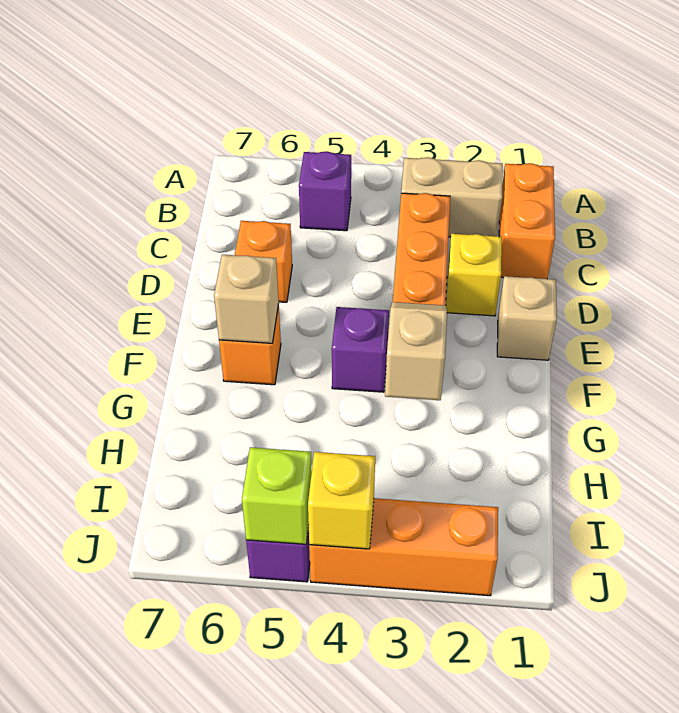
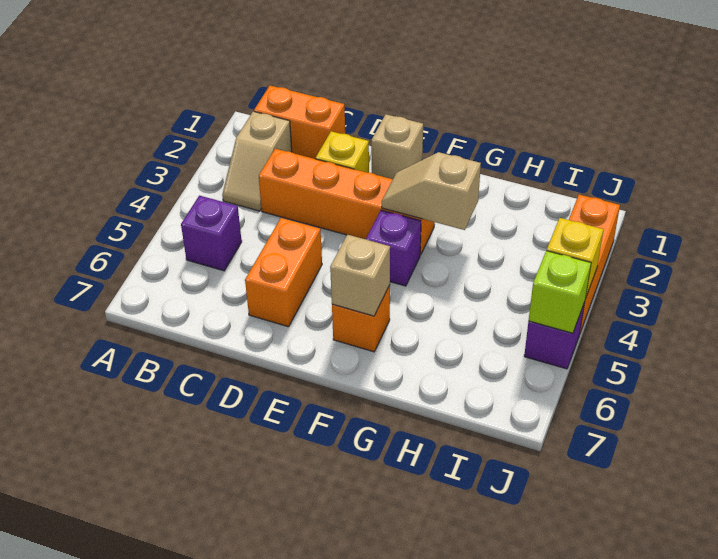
tan 1x2 brick [401,157,503,237] -> tan 1x2 slope [222,111,292,211]
orange 1x1 brick [235,221,292,302] -> orange 1x2 brick [245,218,322,327]

